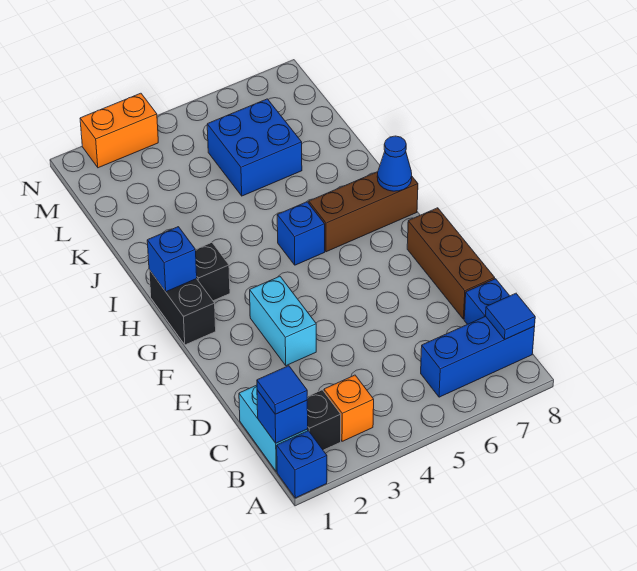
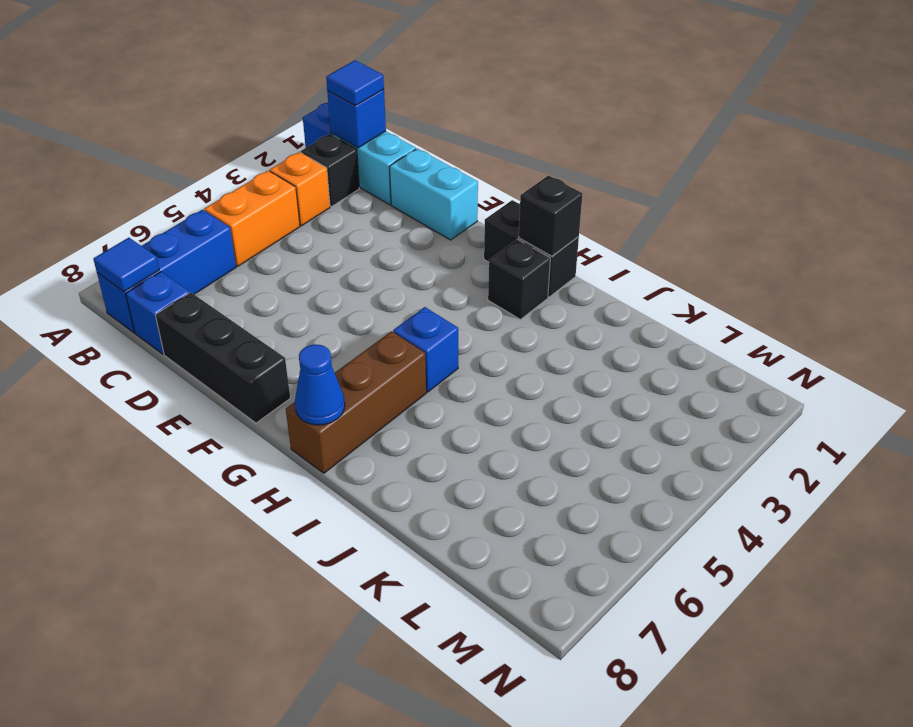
brown 1x3 brick [407,208,495,319] -> black 1x3 brick [155,292,290,423]
cyan 1x2 brick [250,276,316,366] -> cyan 1x2 brick moved to [390,149,478,240]
blue 1x1 brick [147,227,197,292] -> black 1x1 brick [519,176,583,256]
blue 2x2 brick [207,99,302,196] -> none
orange 1x2 brick [80,93,158,168] -> orange 1x2 brick moved to [204,171,300,266]

